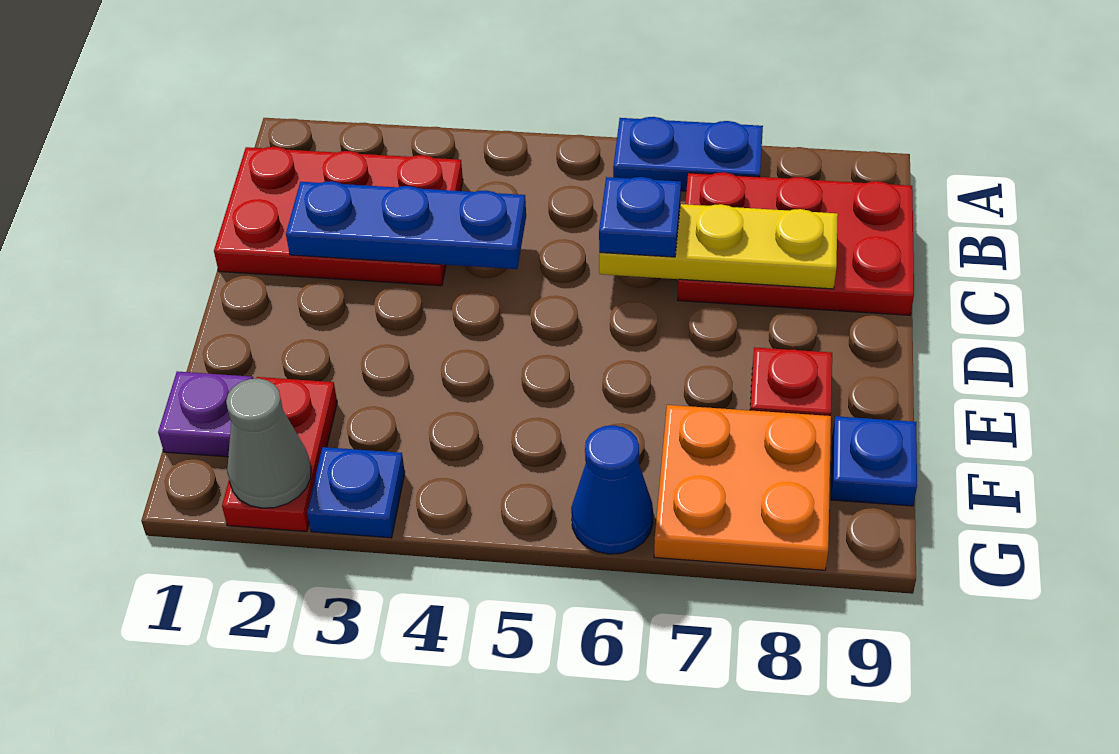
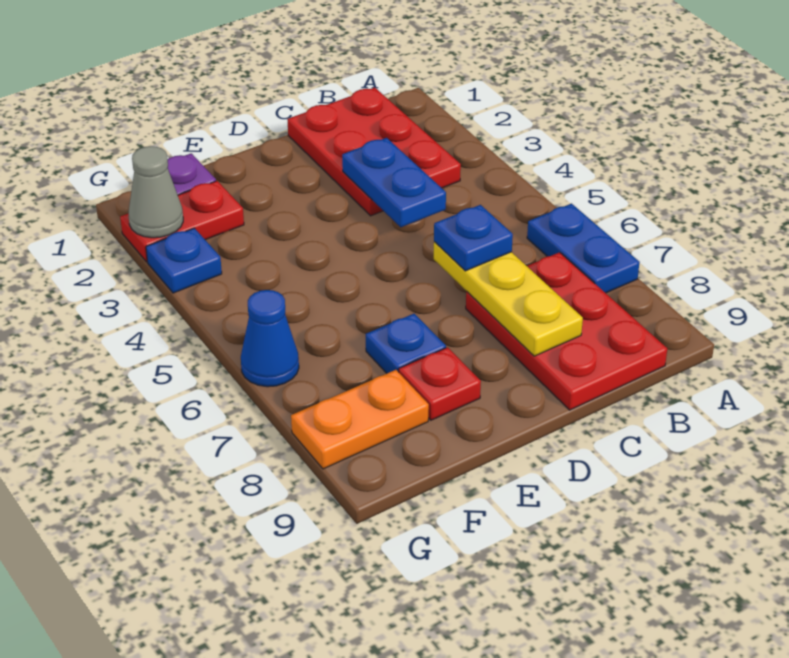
blue 1x3 plate [286,181,526,269] -> blue 1x2 plate [342,138,446,227]
orange 2x2 plate [654,405,831,570] -> orange 1x2 plate [291,370,429,469]
blue 1x1 plate [831,416,917,506] -> blue 1x1 plate moved to [366,314,446,373]

